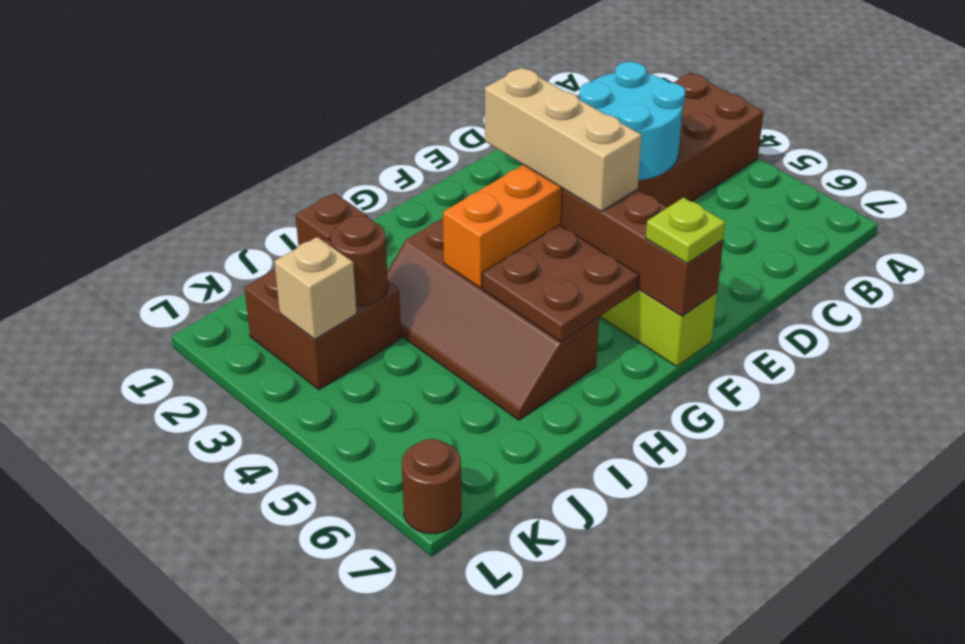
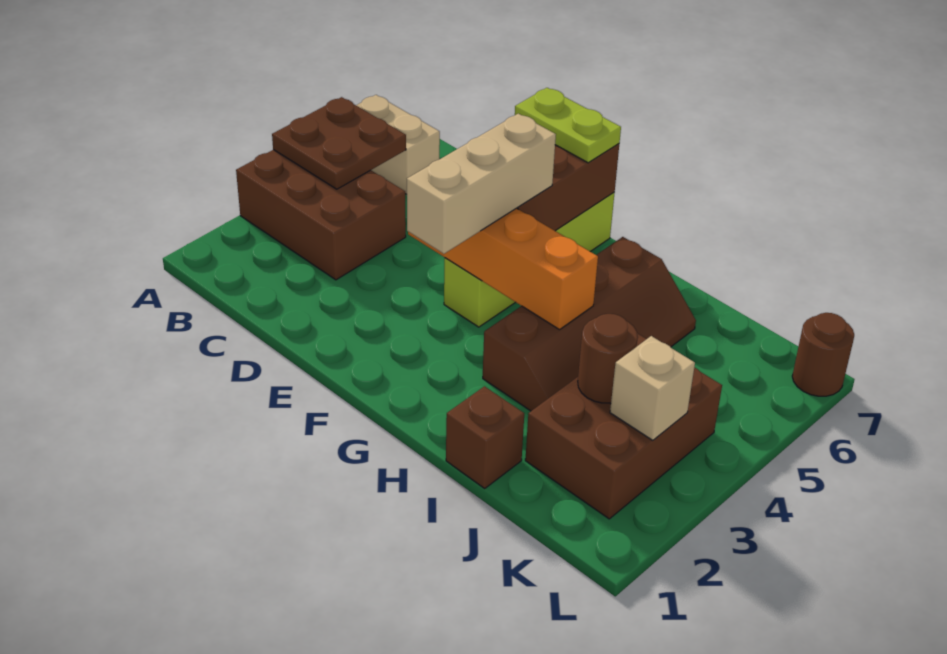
none -> tan 1x2 brick [356,95,440,194]
cyan 2x2 round brick [579,62,685,180] -> none
lime 1x1 plate [646,197,725,263] -> lime 1x2 plate [515,88,621,163]
brown 2x2 plate [482,225,639,342] -> brown 2x2 plate moved to [272,97,406,189]
brown 2x2 brick [244,240,401,390] -> brown 2x3 brick [525,333,722,519]

